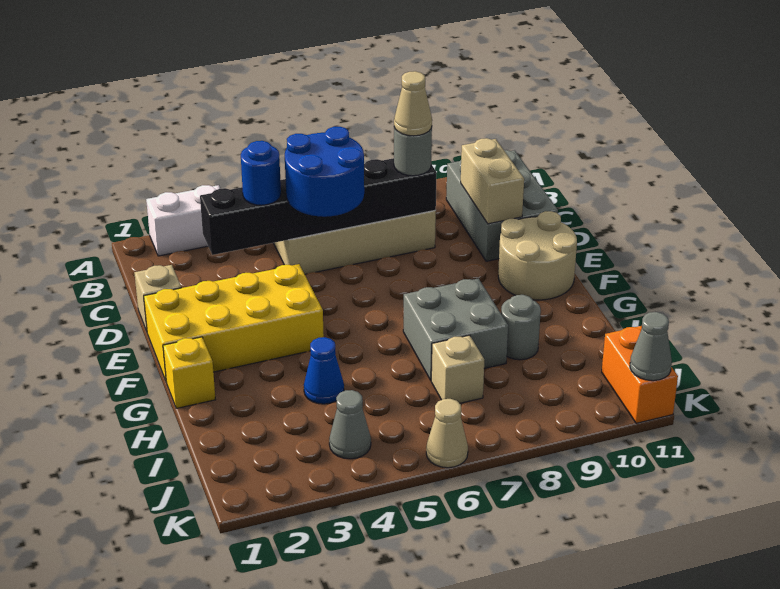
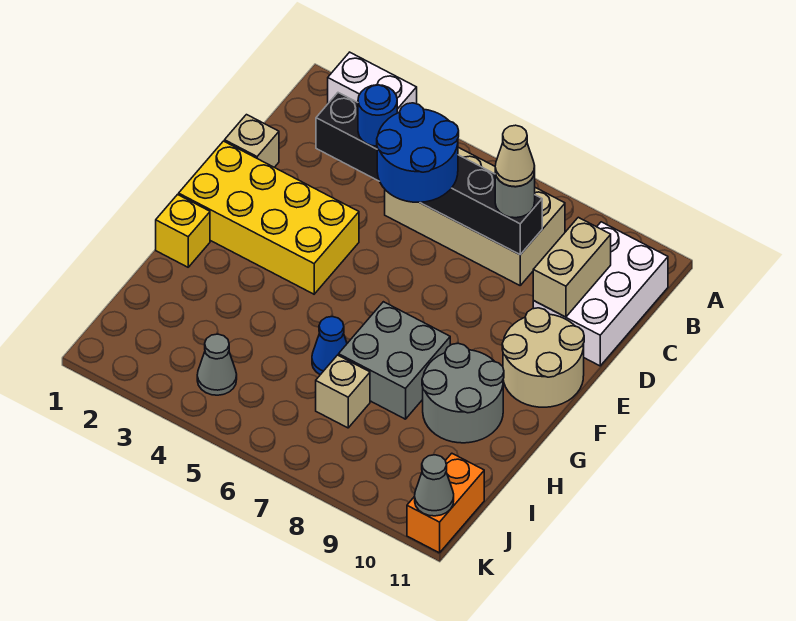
grey 2x3 brick [446,150,558,261] -> white 2x3 brick [533,222,668,366]
blue 1x1 cone [304,337,344,404] -> blue 1x1 cone moved to [312,317,347,375]
grey 1x1 round brick [501,295,541,360] -> grey 2x2 round brick [422,343,504,443]
tan 1x1 cone [426,399,468,468] -> none

